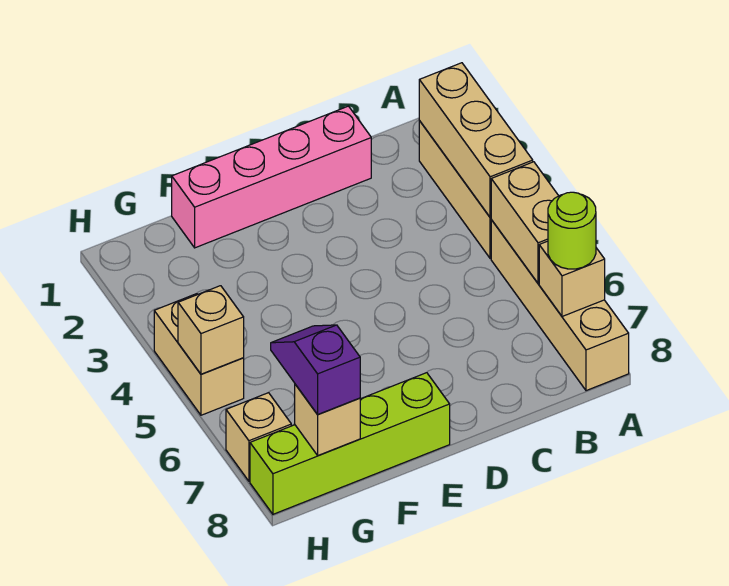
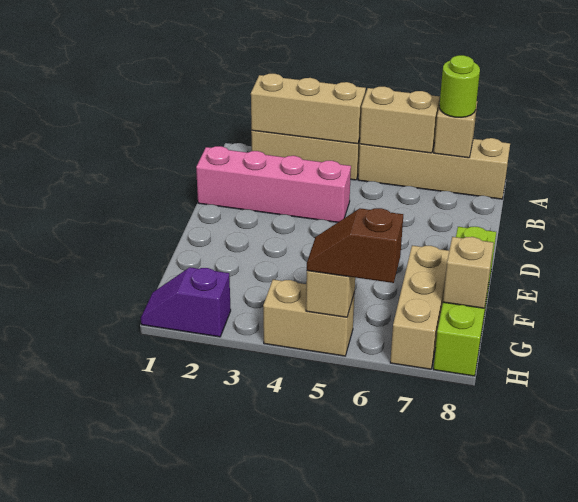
pink 1x4 brick [172,106,371,248] -> pink 1x4 brick turned to [196,146,351,222]
purple 1x2 slope [271,325,360,414] -> purple 1x2 slope moved to [141,267,231,337]
none -> brown 1x2 slope [307,208,403,283]
tan 1x1 brick [226,393,291,481] -> tan 1x3 brick [390,246,449,369]

